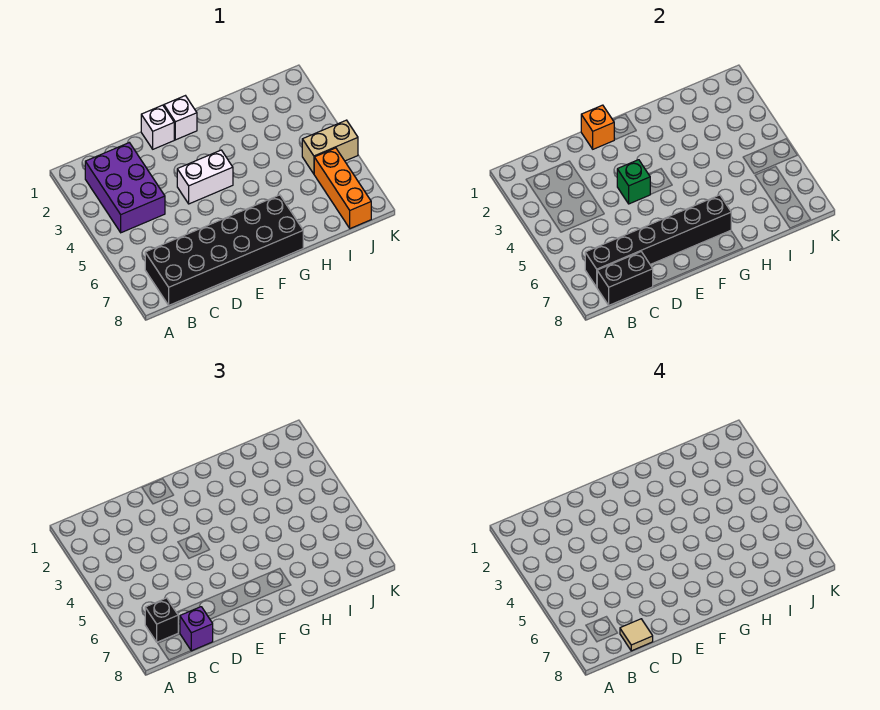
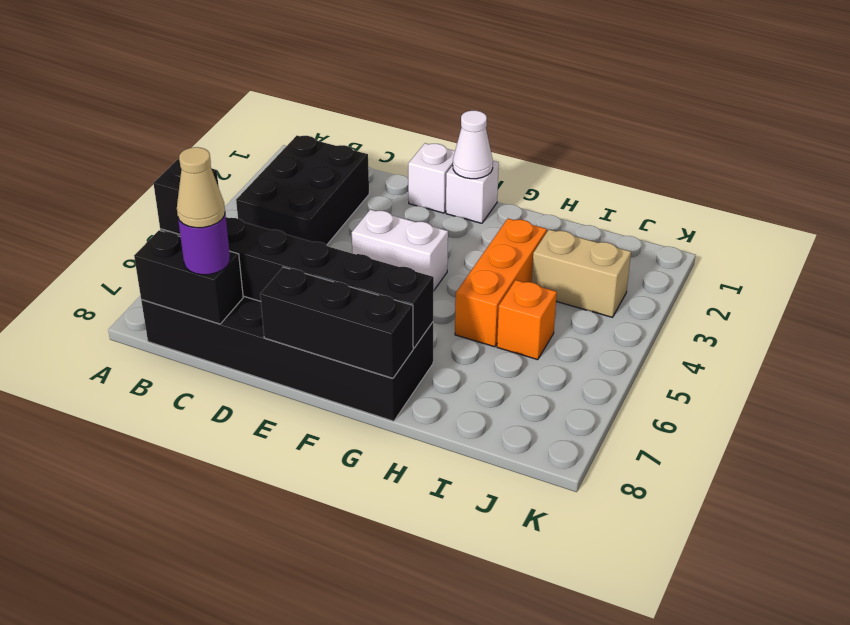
purple 2x3 brick [85,143,165,233] -> black 2x3 brick [236,136,369,245]
purple 1x1 brick [180,607,213,651] -> purple 1x1 round brick [178,215,230,275]
tan 1x1 tile [620,619,653,651] -> tan 1x1 cone [177,147,225,228]
orange 1x1 brick [581,105,614,149] -> orange 1x1 brick moved to [497,280,557,360]
green 1x1 brick [617,160,650,204] -> none
none -> black 1x3 brick [260,267,413,378]
none -> white 1x1 cone [453,111,493,179]
tan 1x2 brick [302,120,358,174] -> tan 1x2 brick moved to [532,229,631,317]
orange 1x3 brick [314,148,371,228] -> orange 1x3 brick moved to [455,219,547,347]

